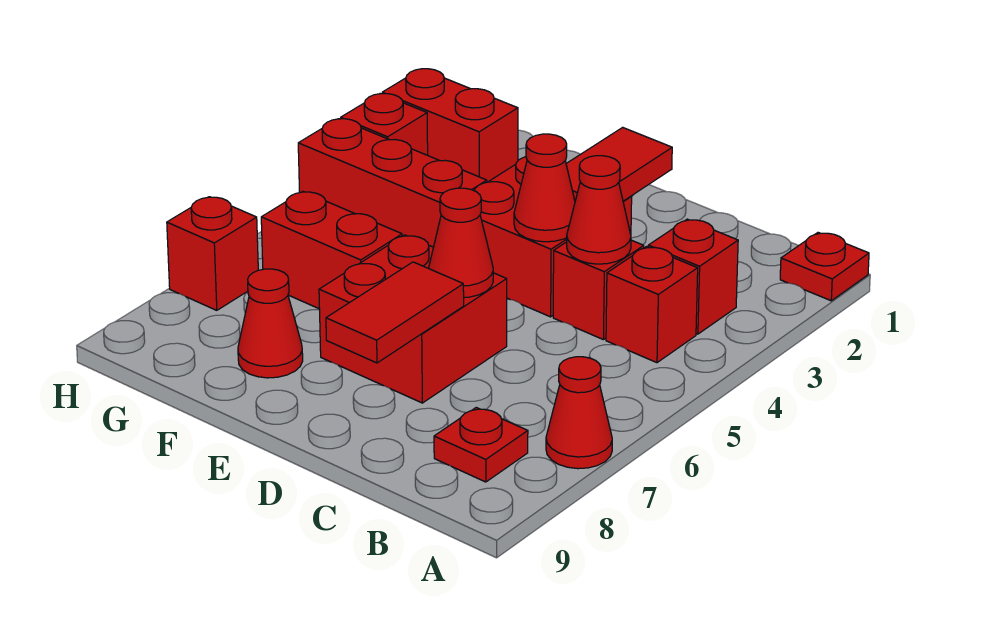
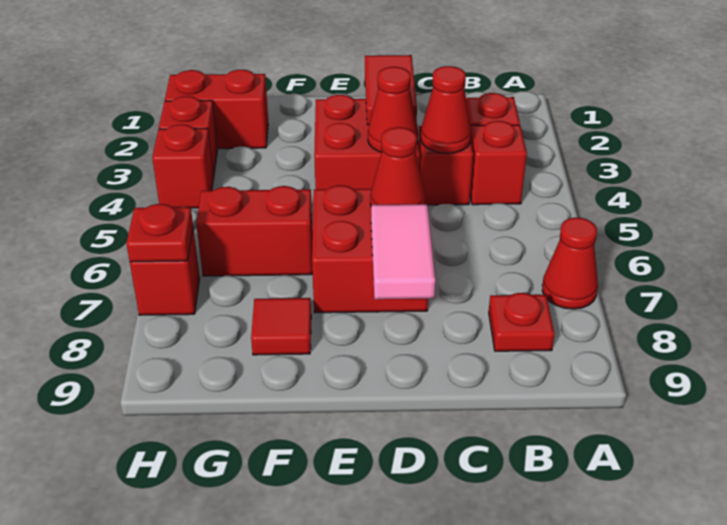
red 1x1 plate [780,233,869,301] -> red 1x1 plate moved to [126,204,193,262]
red 1x2 tile [326,262,464,363] -> pink 1x2 tile [371,204,435,299]
red 1x3 brick [298,119,487,247] -> red 1x1 brick [152,125,214,208]
red 1x1 cone [238,269,303,378] -> red 1x1 tile [251,298,311,355]

